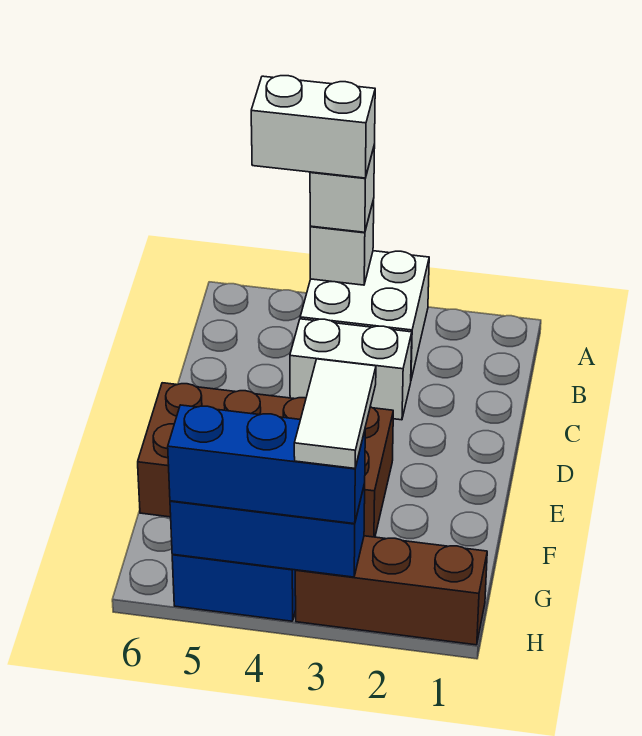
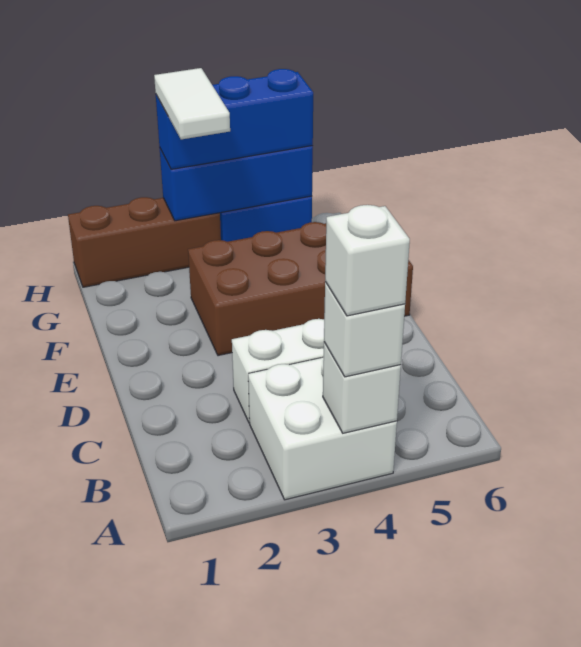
white 1x2 brick [251,76,375,178] -> white 1x1 brick [325,205,410,316]

